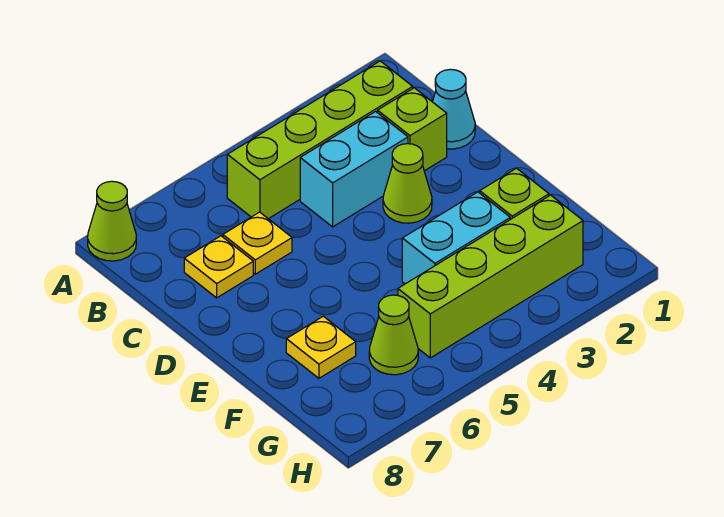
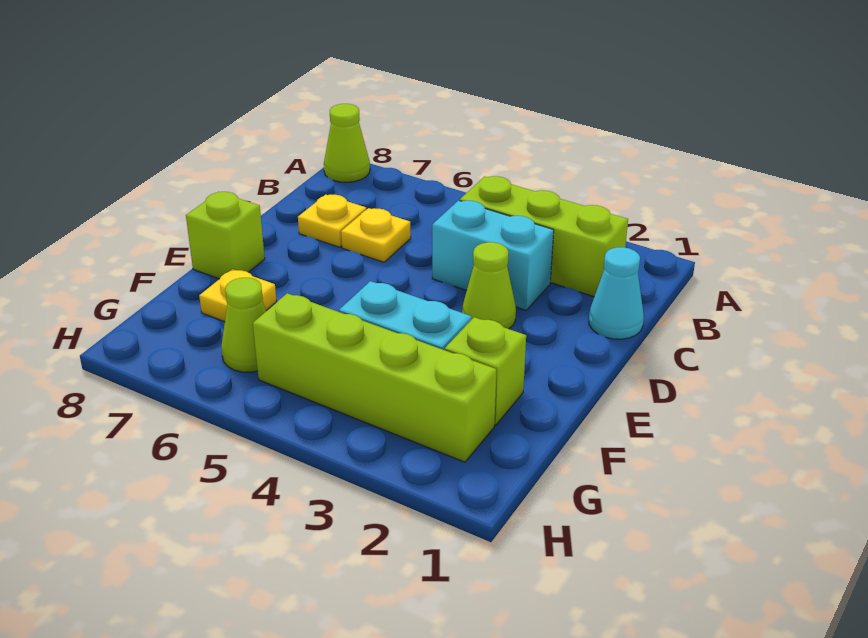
lime 1x4 brick [227,61,413,219] -> lime 1x3 brick [460,176,628,297]
lime 1x1 brick [378,88,447,171] -> lime 1x1 brick moved to [186,192,265,279]

